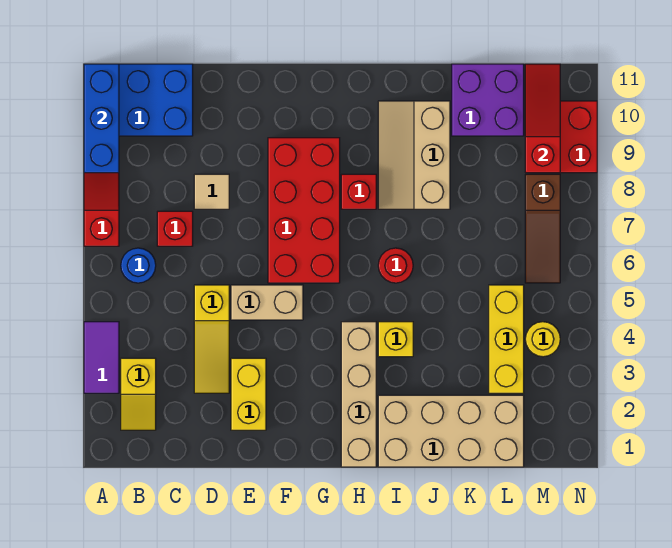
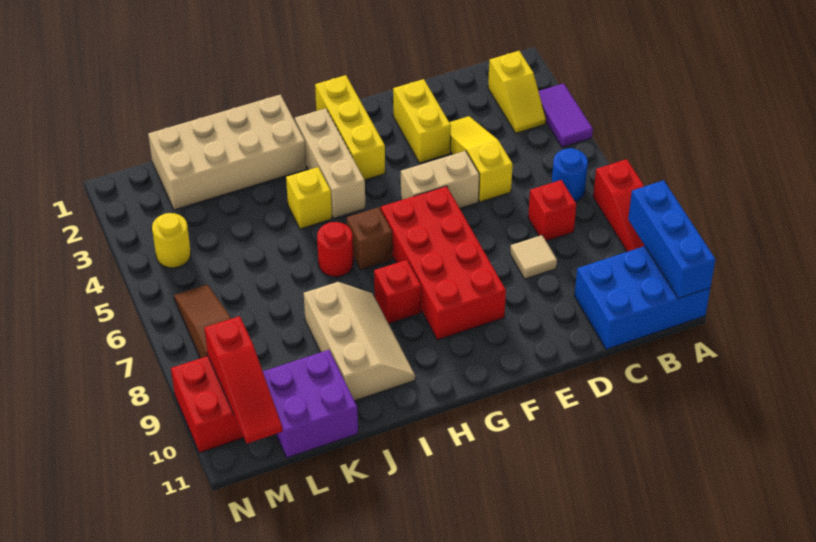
yellow 1x2 slope [121,358,156,430] -> yellow 1x2 slope turned to [488,51,546,133]
tan 1x4 brick [341,322,376,467] -> tan 1x3 brick [295,108,365,218]
none -> brown 1x1 brick [347,207,393,270]
yellow 1x3 brick [489,285,524,393] -> yellow 1x3 brick moved to [315,75,385,180]

